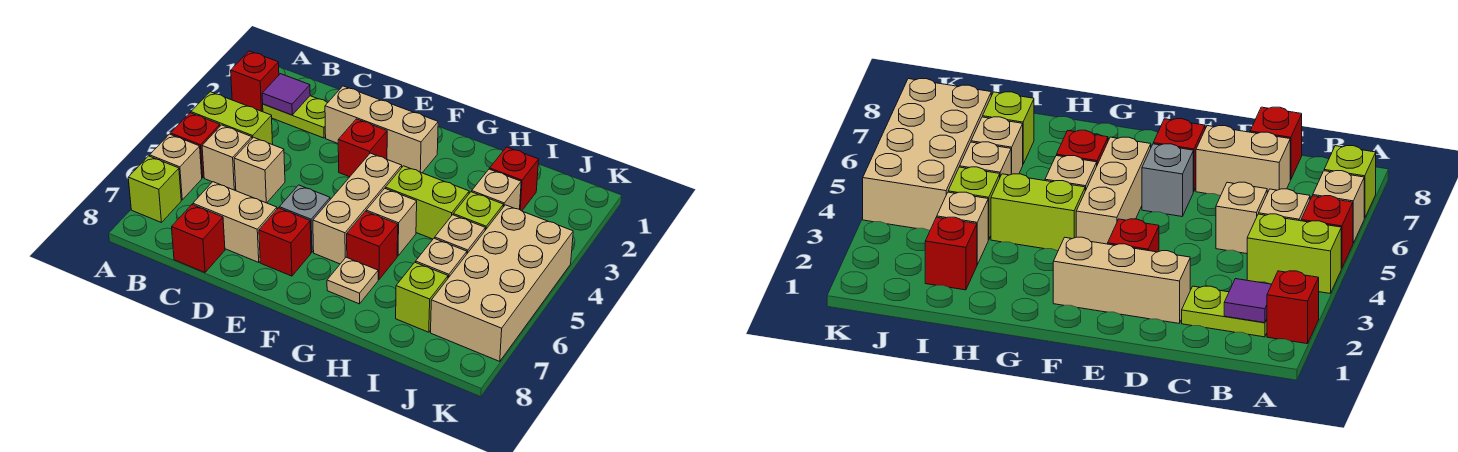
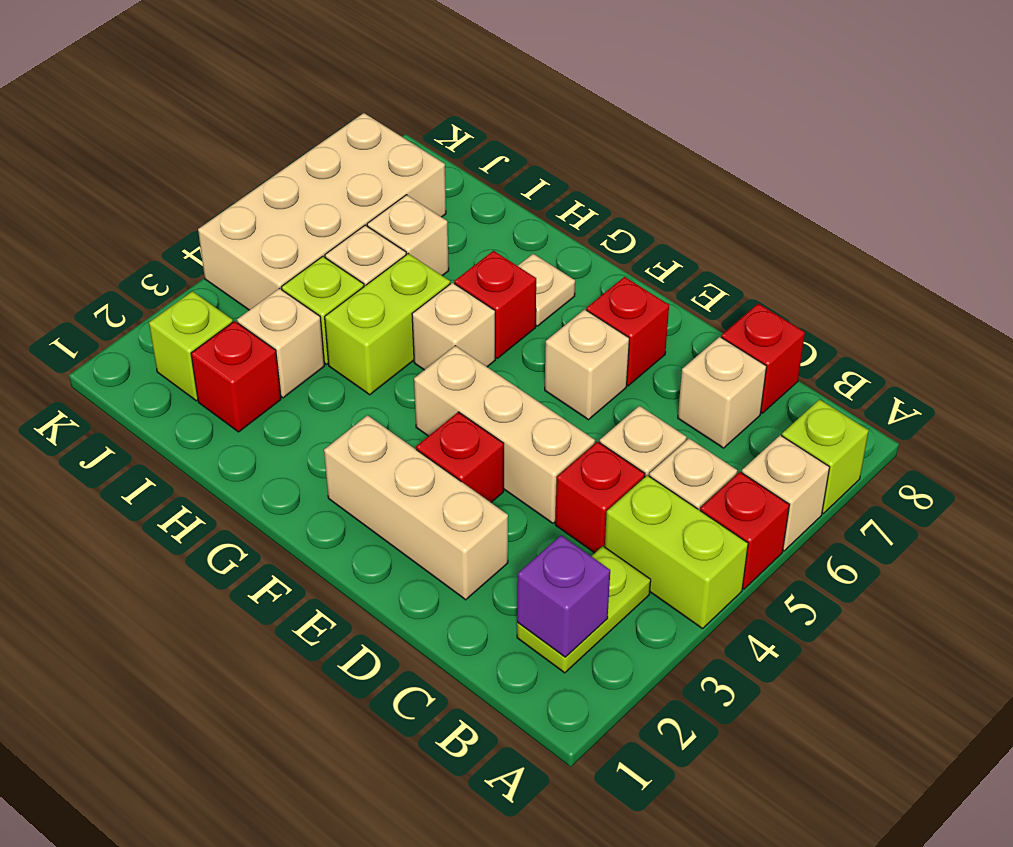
red 1x1 brick [231,51,279,112] -> red 1x1 brick moved to [555,442,645,553]
lime 1x2 plate [263,96,328,138] -> lime 1x2 plate turned to [517,546,651,673]
purple 1x1 tile [262,74,310,115] -> purple 1x1 brick [517,535,610,657]
tan 1x2 brick [193,182,277,262] -> tan 1x1 brick [678,337,767,448]
grey 1x1 brick [279,185,330,252] -> tan 1x1 brick [545,309,629,420]
tan 1x3 brick [313,153,402,264] -> tan 1x3 brick turned to [414,346,595,523]
lime 1x2 brick [385,166,469,239] -> lime 1x2 brick turned to [325,254,450,395]
lime 1x1 brick [396,262,448,332] -> lime 1x1 brick moved to [149,291,233,401]

